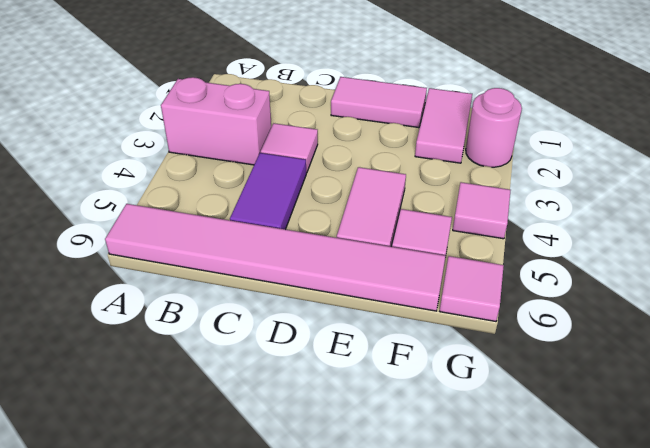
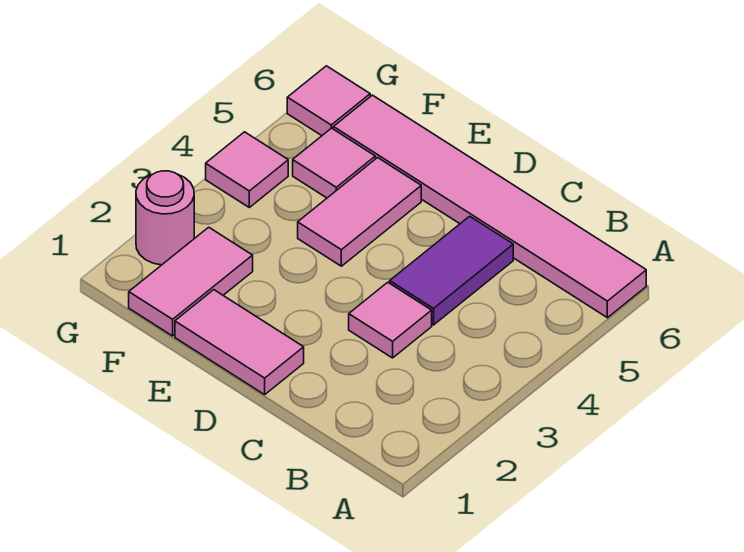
pink 1x2 brick [161,77,271,165] -> none

